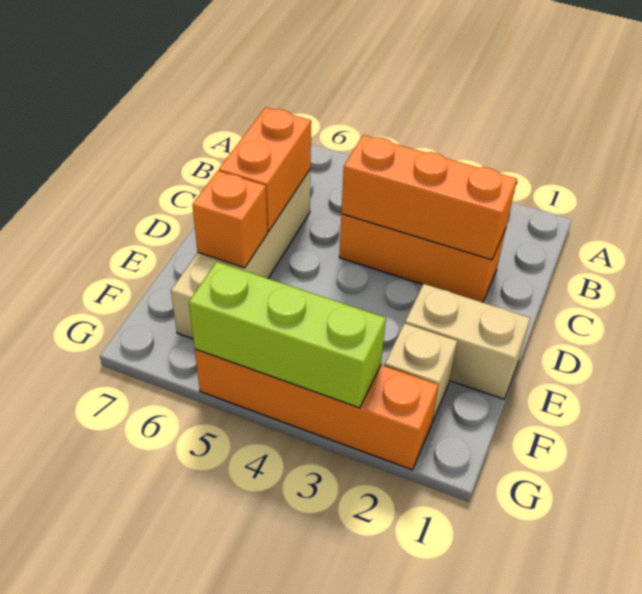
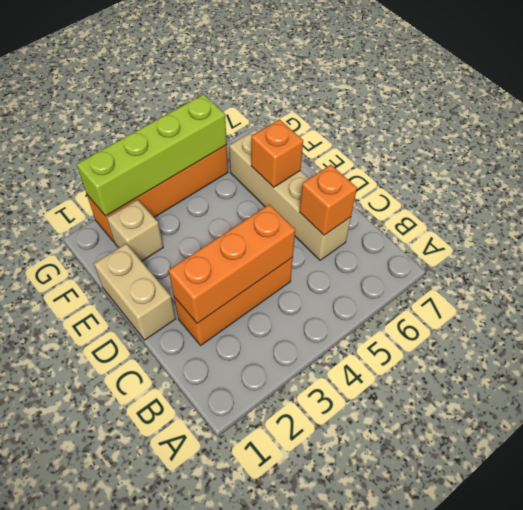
orange 1x2 brick [219,107,311,232] -> orange 1x1 brick [300,165,357,235]
tan 1x2 brick [405,284,530,399] -> tan 1x2 brick turned to [94,244,176,340]
lime 1x3 brick [189,262,386,408] -> lime 1x4 brick [77,94,227,216]

